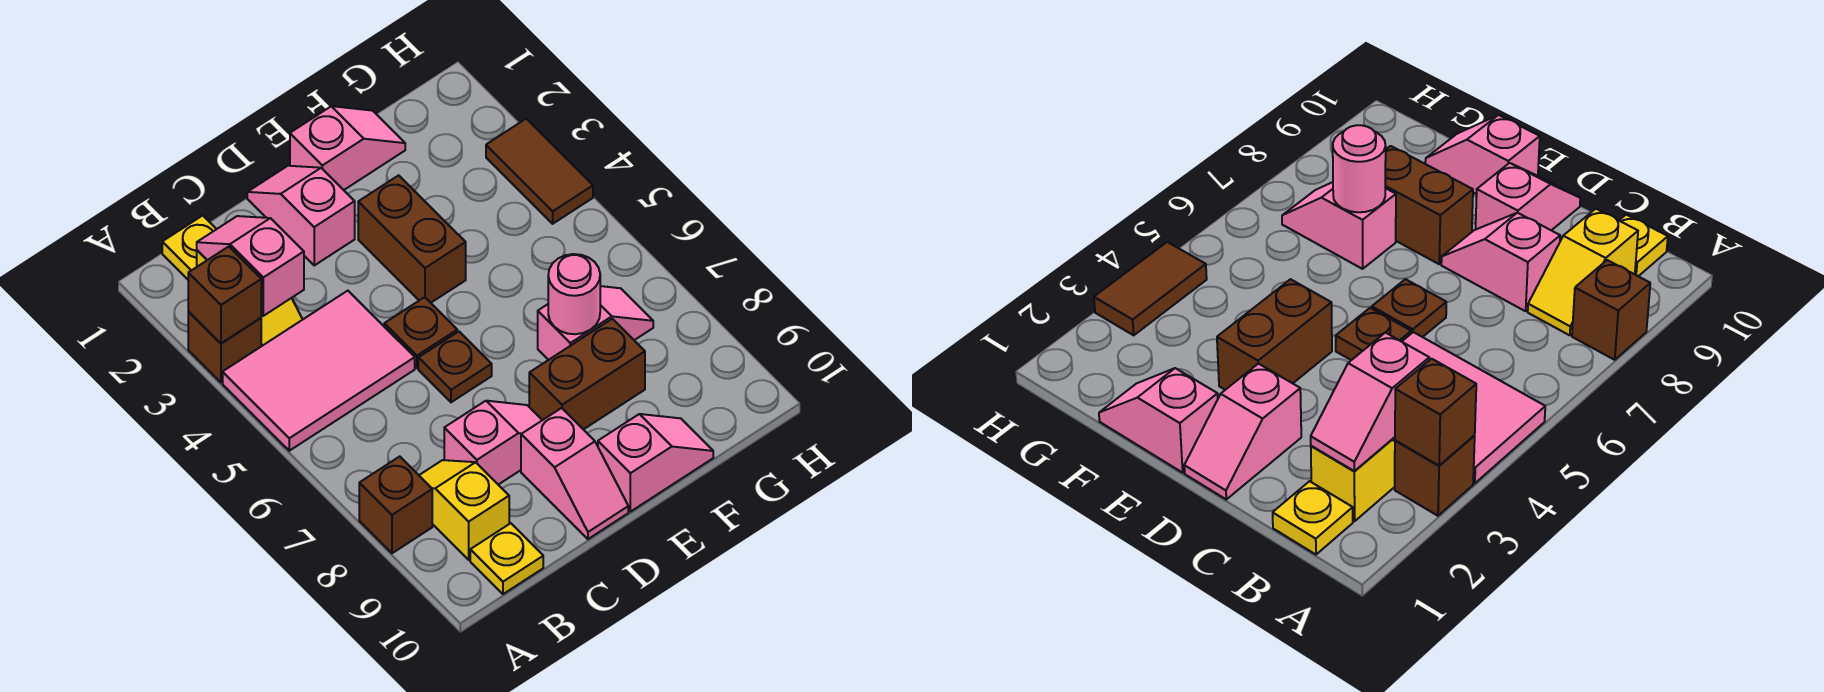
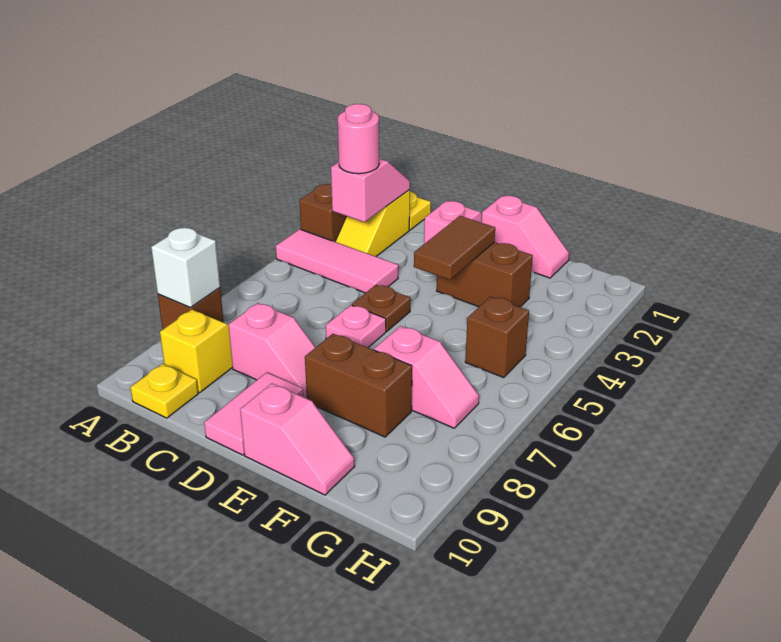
brown 1x1 brick [188,247,261,343] -> brown 1x1 brick moved to [465,297,529,378]
pink 2x3 tile [223,291,415,451] -> pink 1x3 tile [276,229,398,293]
none -> white 1x1 brick [151,228,220,308]
brown 1x1 plate [418,332,492,402] -> pink 1x1 plate [326,305,386,348]
pink 1x2 slope [521,408,628,539] -> pink 1x2 tile [204,372,304,455]
brown 1x2 brick [358,175,466,303] -> brown 1x2 brick turned to [437,242,533,307]
pink 1x1 round brick [548,254,600,334] -> pink 1x1 round brick moved to [338,104,379,174]
brown 1x2 tile [486,119,593,224] -> brown 1x2 tile moved to [414,216,495,280]

